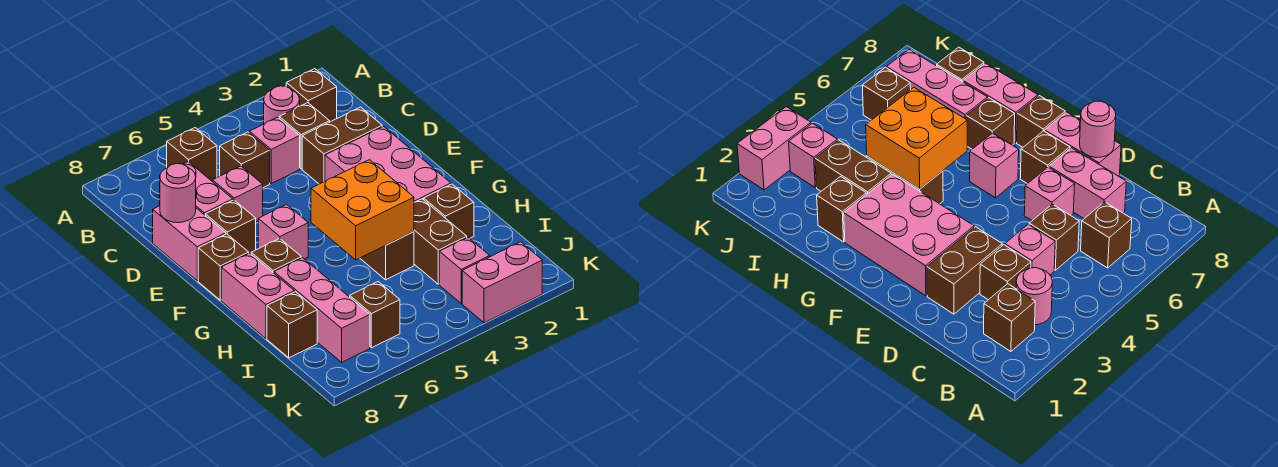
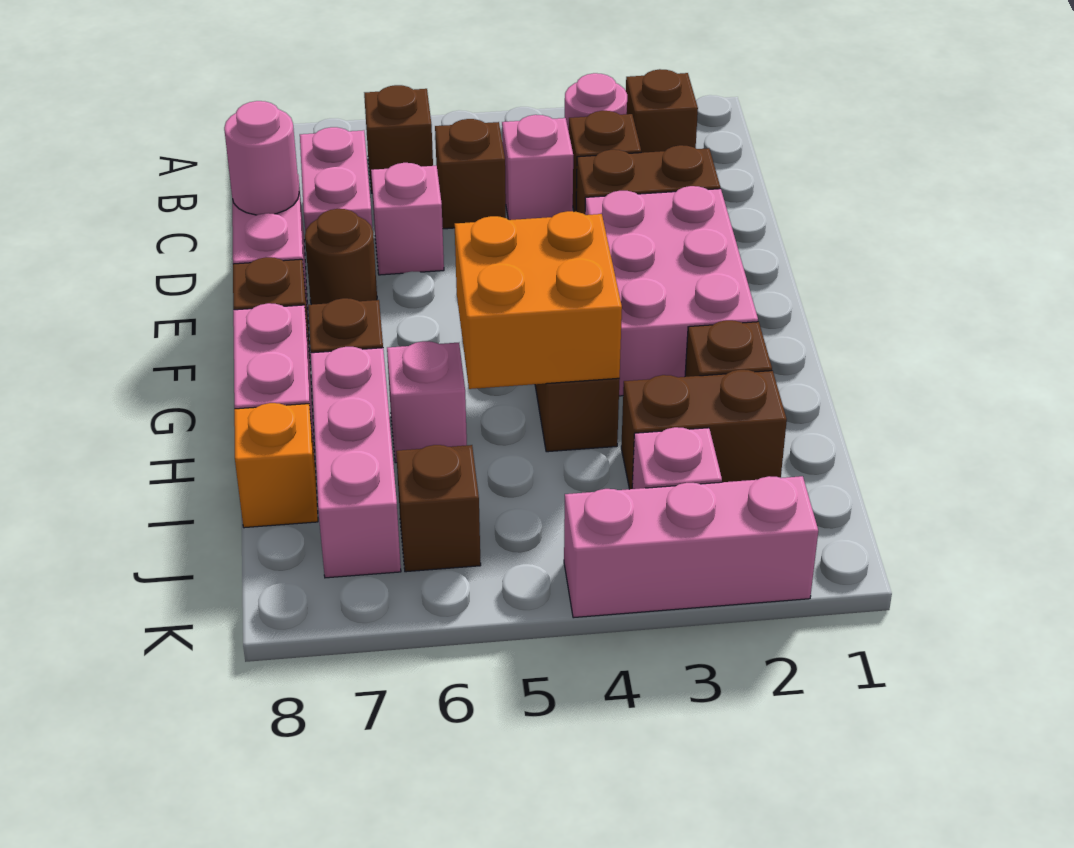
brown 1x1 brick [205,200,256,254] -> brown 1x1 round brick [305,209,377,305]
pink 1x1 brick [258,204,308,259] -> pink 1x1 brick moved to [387,341,467,463]
brown 1x2 brick [414,199,467,284] -> brown 1x2 brick turned to [621,370,787,489]
brown 1x1 brick [267,292,317,358] -> orange 1x1 brick [234,403,318,528]
pink 1x2 brick [462,242,542,323] -> pink 1x3 brick [564,476,818,618]

